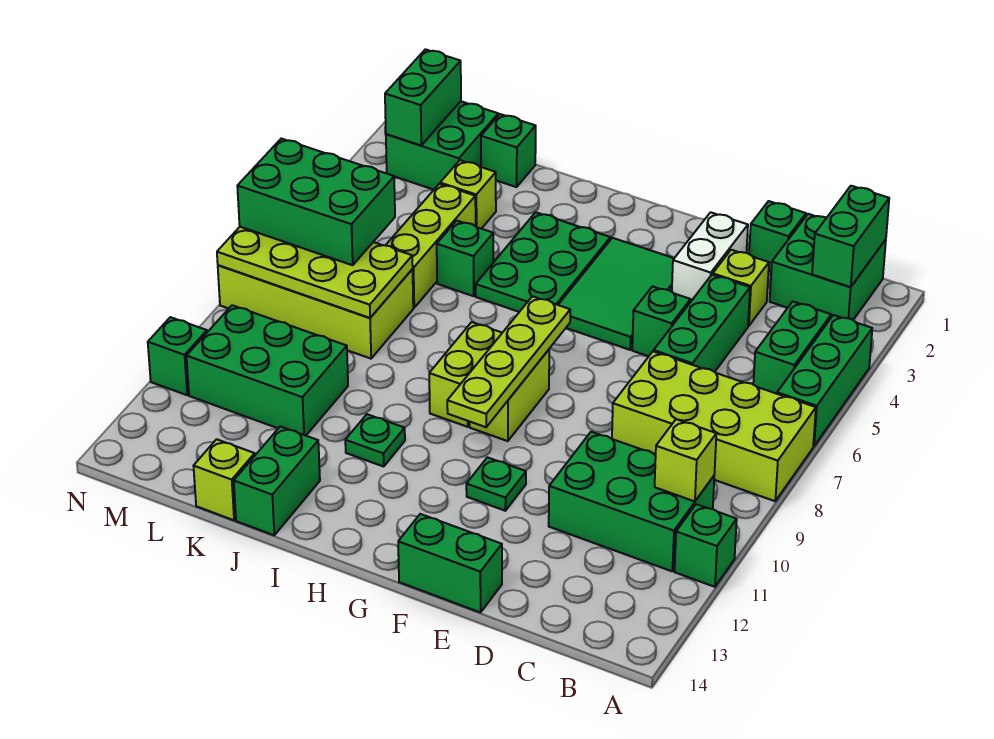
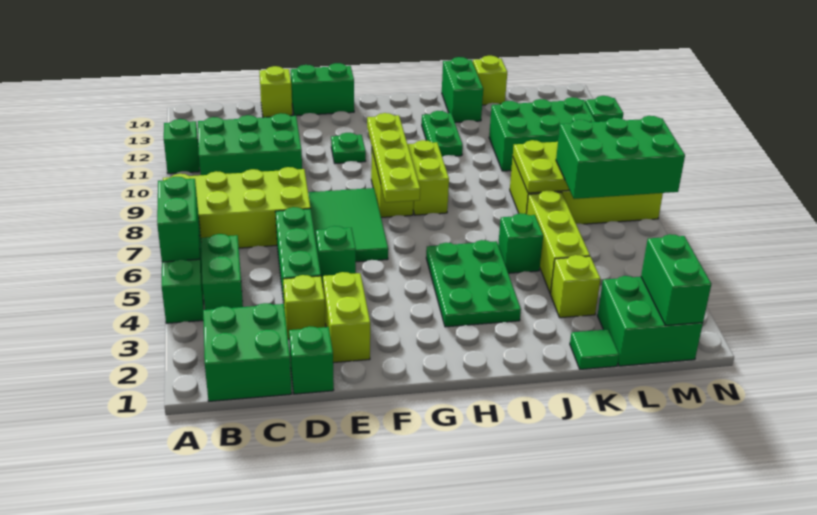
green 1x2 brick [812,186,889,287] -> green 1x2 brick moved to [157,177,200,262]
lime 1x1 brick [655,419,716,501] -> lime 1x1 brick moved to [259,66,292,117]
white 1x2 brick [672,212,748,302] -> lime 1x2 brick [323,272,370,363]
green 2x3 tile [558,238,674,350] -> green 2x3 tile moved to [308,188,388,262]
green 1x1 plate [345,414,405,466] -> green 1x2 plate [422,111,463,157]
green 1x1 brick [481,114,536,187] -> green 1x1 tile [570,329,619,369]

